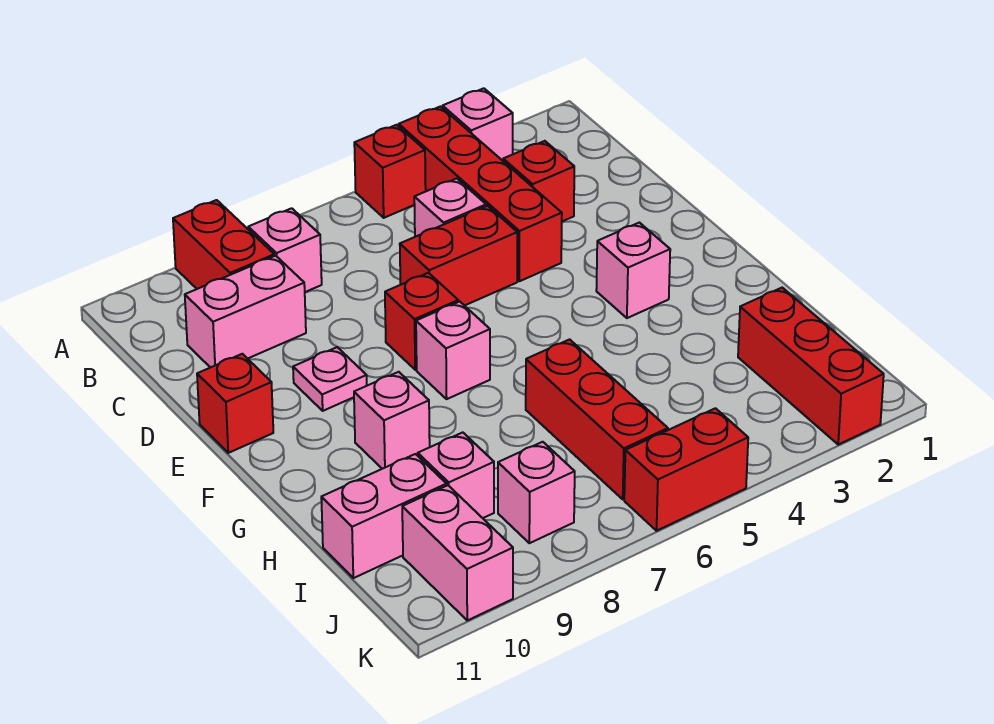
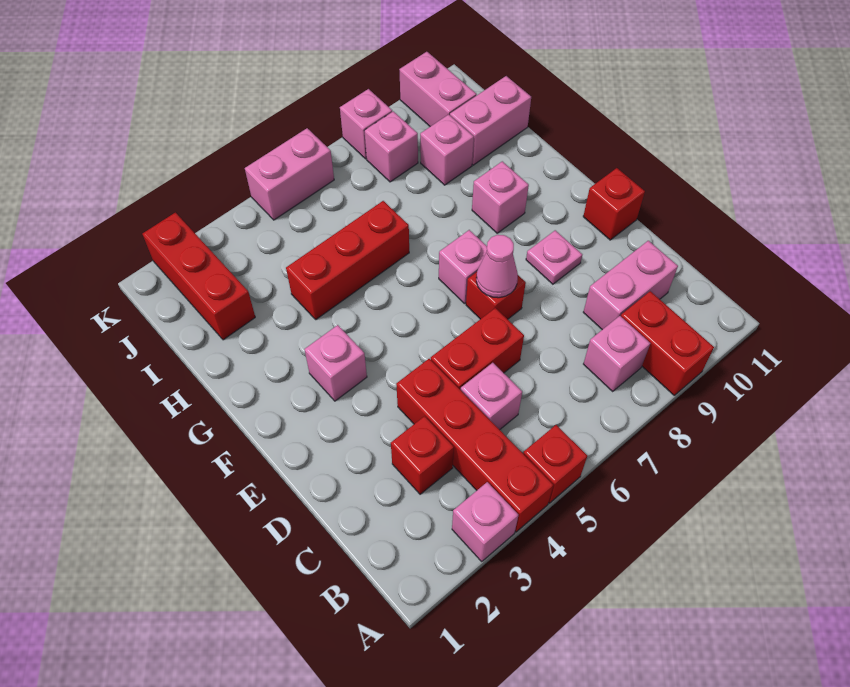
none -> pink 1x1 cone [476,235,518,298]
red 1x3 brick [526,339,668,499] -> red 1x3 brick turned to [286,201,409,319]
red 1x2 brick [624,408,748,531] -> pink 1x2 brick [245,128,334,220]
none -> pink 1x1 brick [340,89,392,159]

